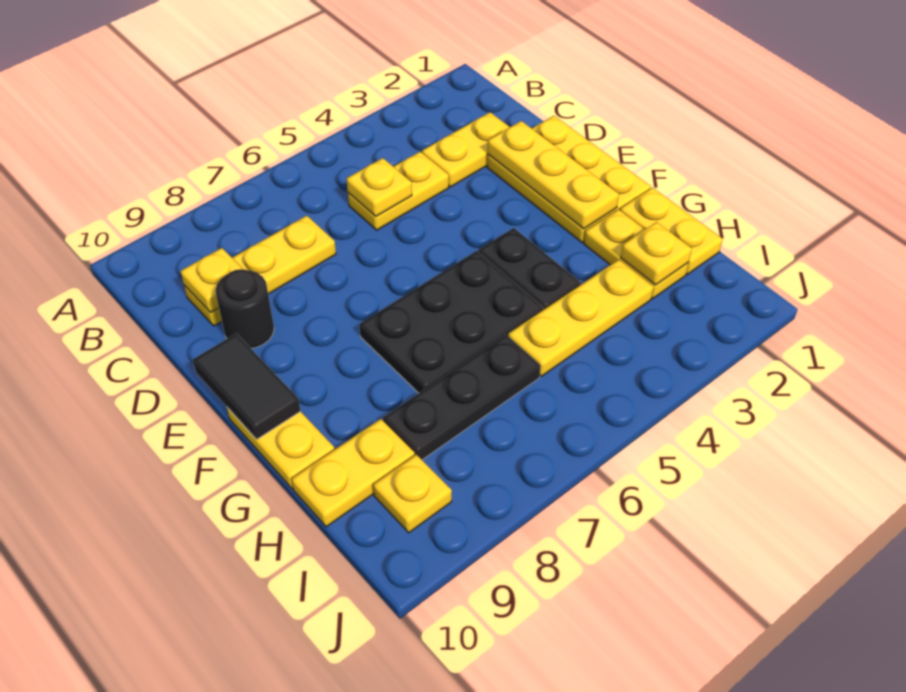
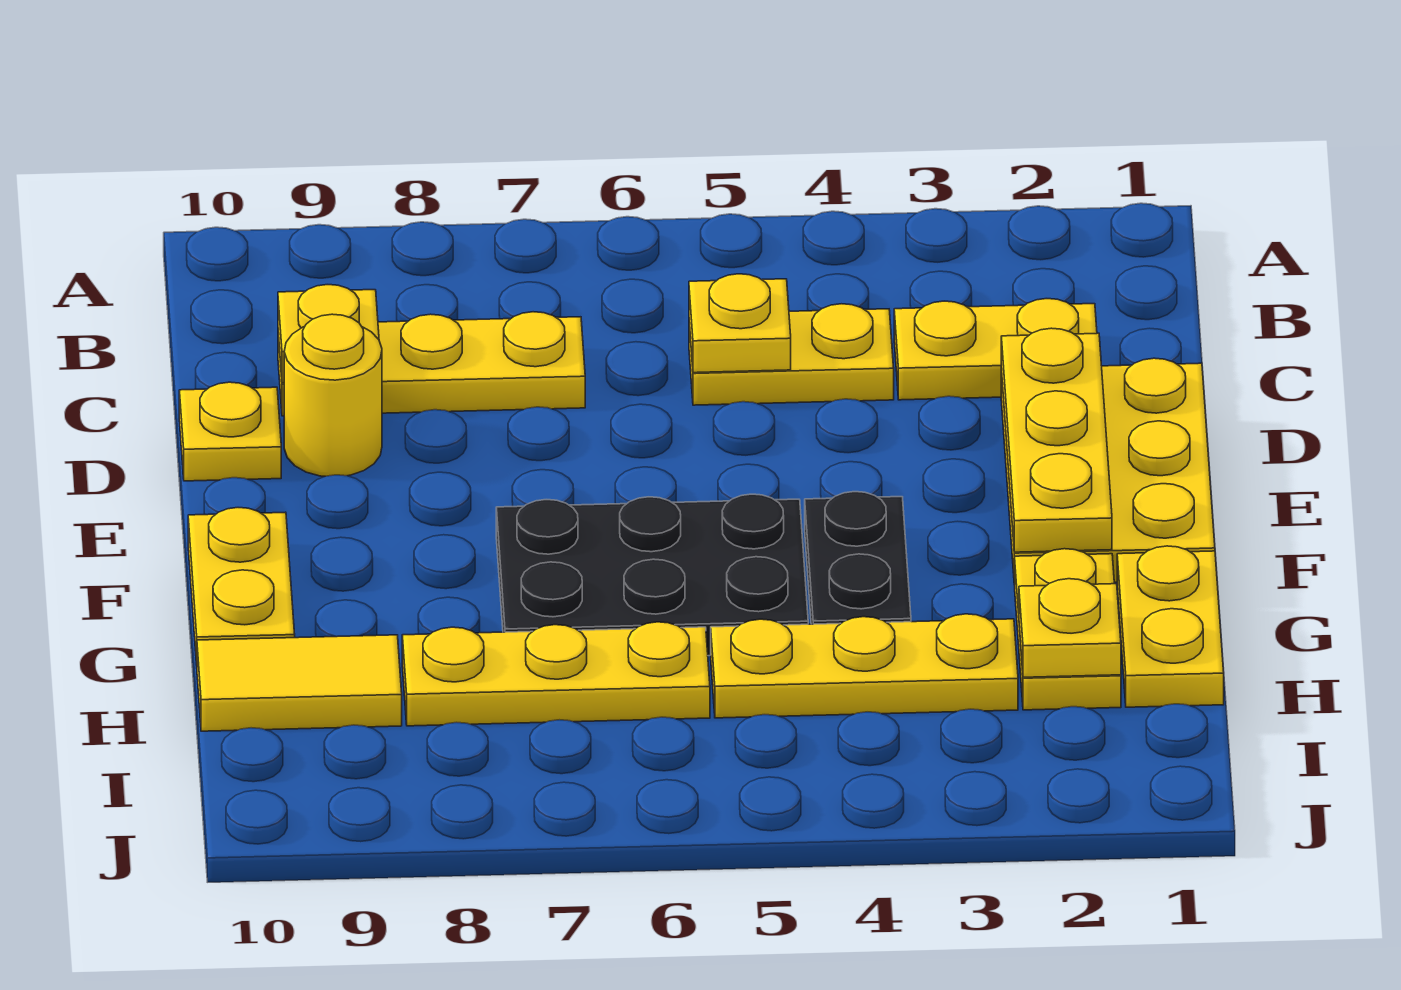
black 1x1 round brick [215,269,274,348] -> yellow 1x1 round brick [284,314,382,476]
black 1x2 tile [193,333,301,439] -> none
black 1x3 plate [383,335,541,460] -> yellow 1x3 plate [402,622,710,726]
yellow 1x2 plate [292,419,415,527] -> yellow 1x2 tile [197,635,402,731]
yellow 1x1 plate [373,455,452,533] -> yellow 1x1 plate moved to [179,382,281,481]

